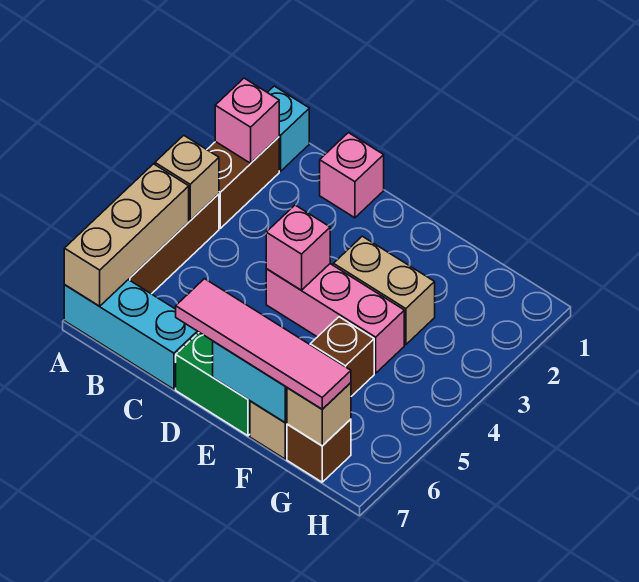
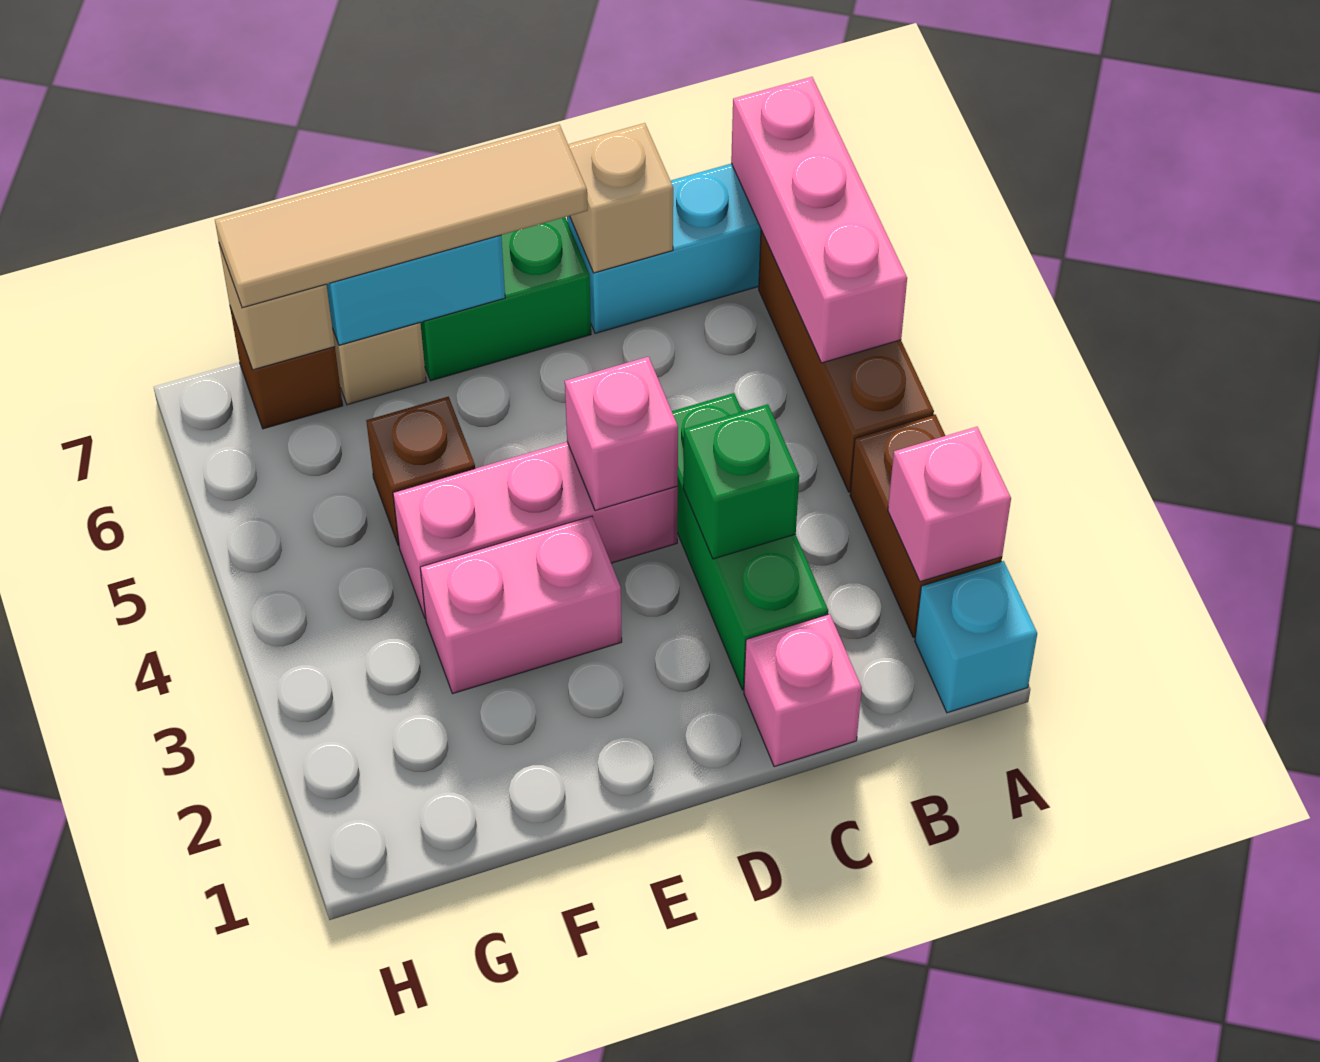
tan 1x1 brick [155,135,219,220] -> tan 1x1 brick moved to [568,123,673,273]
tan 1x3 brick [64,164,189,306] -> pink 1x3 brick [731,77,907,363]
none -> green 1x3 brick [672,393,828,690]
none -> green 1x1 brick [683,404,799,559]
pink 1x4 tile [176,279,351,409] -> tan 1x4 tile [215,125,588,308]
tan 1x2 brick [333,236,435,345] -> pink 1x2 brick [420,516,622,694]

